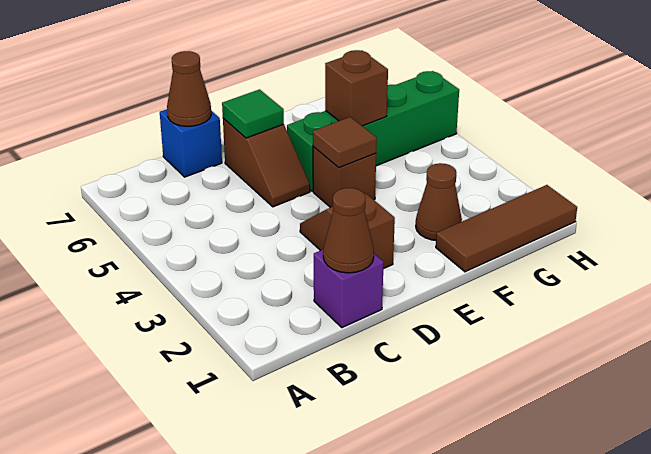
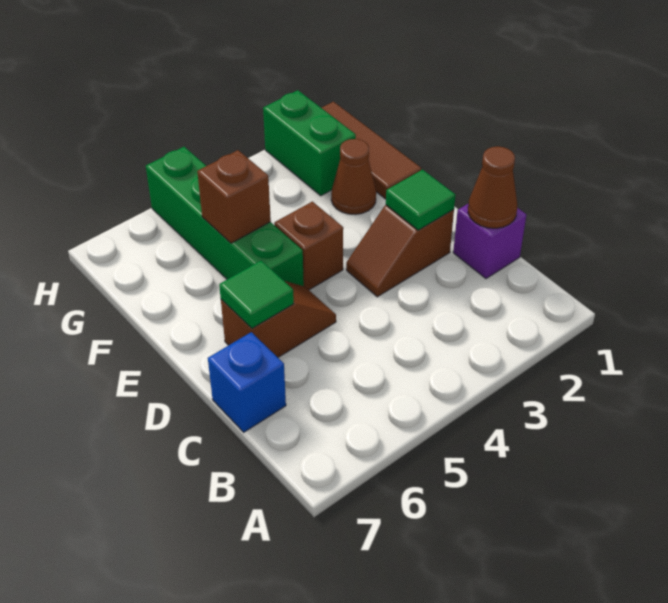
brown 1x1 cone [167,51,211,126] -> none
none -> green 1x1 tile [386,170,455,230]
brown 1x1 tile [313,117,377,168] -> none
none -> green 1x2 brick [263,90,356,196]

